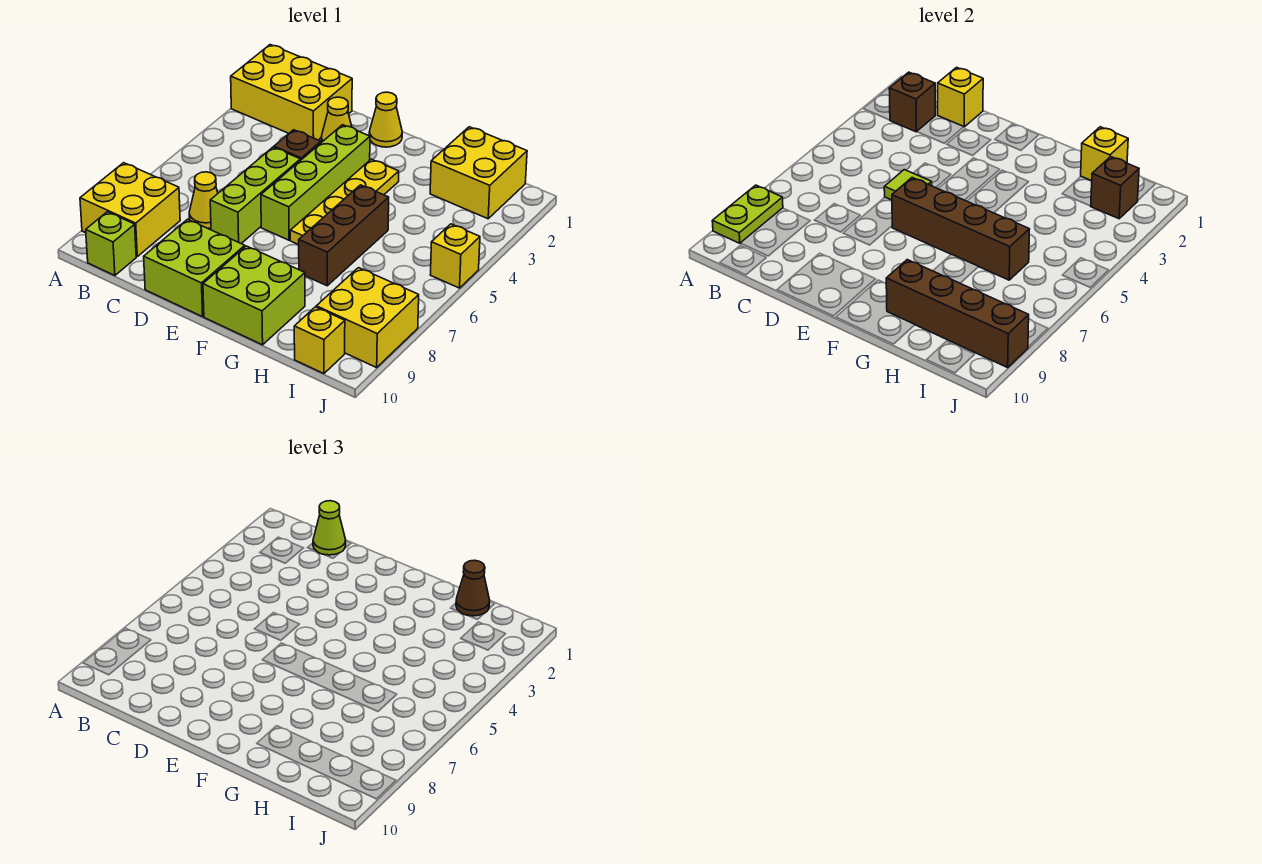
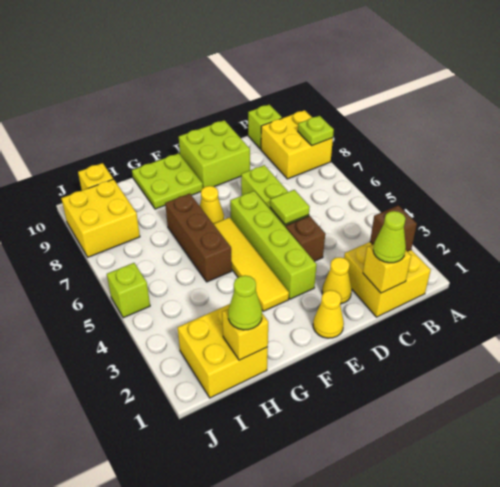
yellow 2x3 brick [231,45,352,140] -> yellow 2x2 brick [344,242,431,317]
lime 1x2 plate [712,185,783,243] -> lime 1x1 plate [298,116,334,146]
yellow 1x1 cone [189,172,218,228] -> yellow 1x1 cone moved to [200,186,224,224]
brown 1x4 brick [892,178,1029,280] -> none
yellow 1x4 plate [290,159,399,245] -> yellow 1x4 tile [214,217,289,311]
lime 2x2 brick [203,246,305,345] -> lime 2x2 plate [132,153,203,209]
brown 1x4 brick [886,260,1029,368] -> none
brown 1x1 cone [456,560,490,616] -> lime 1x1 cone [228,276,262,330]
brown 1x1 brick [1091,157,1139,219] -> none
yellow 1x1 brick [430,224,480,288] -> lime 1x1 brick [107,263,150,318]

